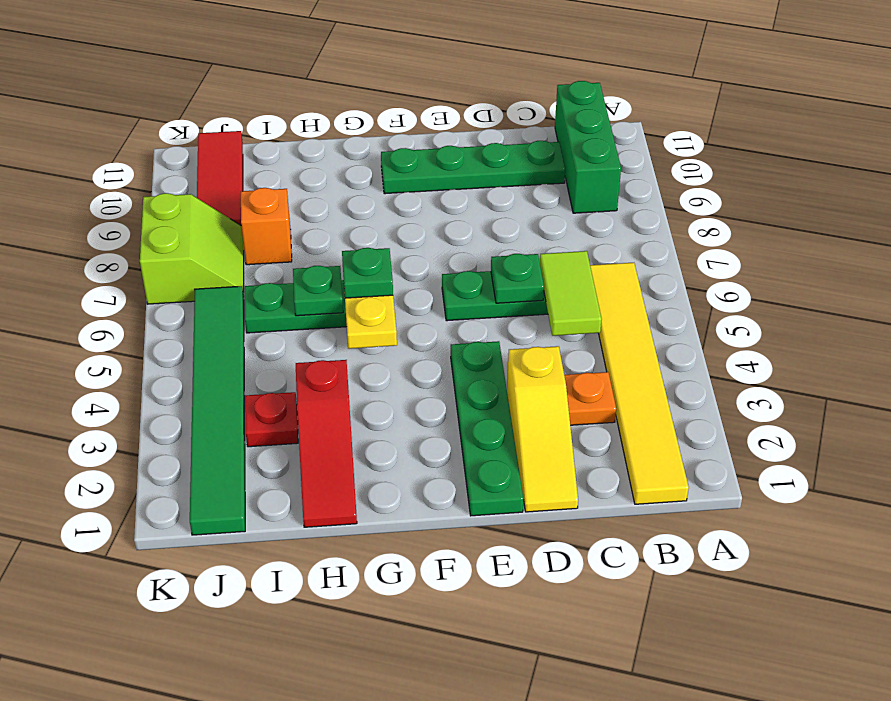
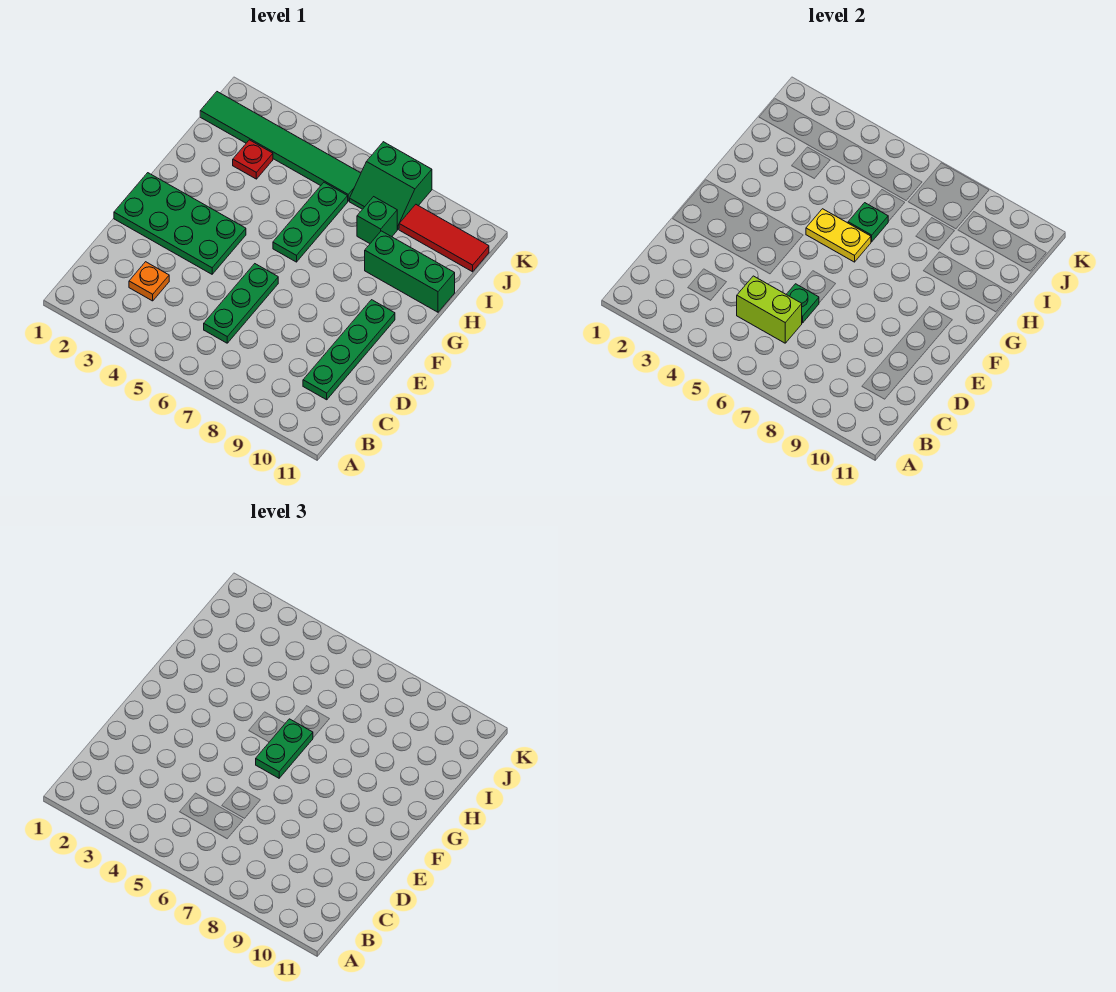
yellow 1x6 tile [590,263,689,504] -> none
green 1x3 brick [555,81,621,213] -> green 1x3 brick moved to [365,231,455,312]
lime 1x2 tile [540,251,602,336] -> lime 1x2 brick [737,276,802,343]
yellow 1x3 slope [507,346,578,512] -> none
green 1x4 plate [451,341,523,516] -> green 2x4 plate [114,173,246,274]
green 1x1 plate [342,248,393,298] -> green 1x2 plate [256,719,313,778]
red 1x3 slope [296,360,357,527] -> none
orange 1x1 brick [241,188,292,265] -> green 1x1 brick [357,197,397,243]
lime 2x2 slope [140,193,244,304] -> green 2x2 slope [350,142,432,229]

